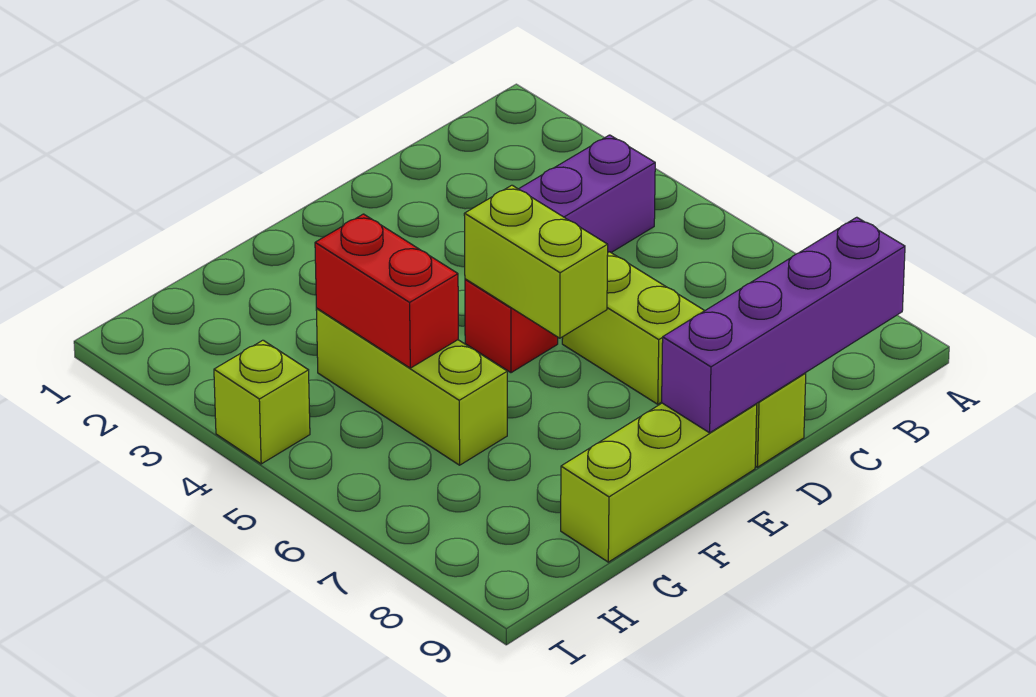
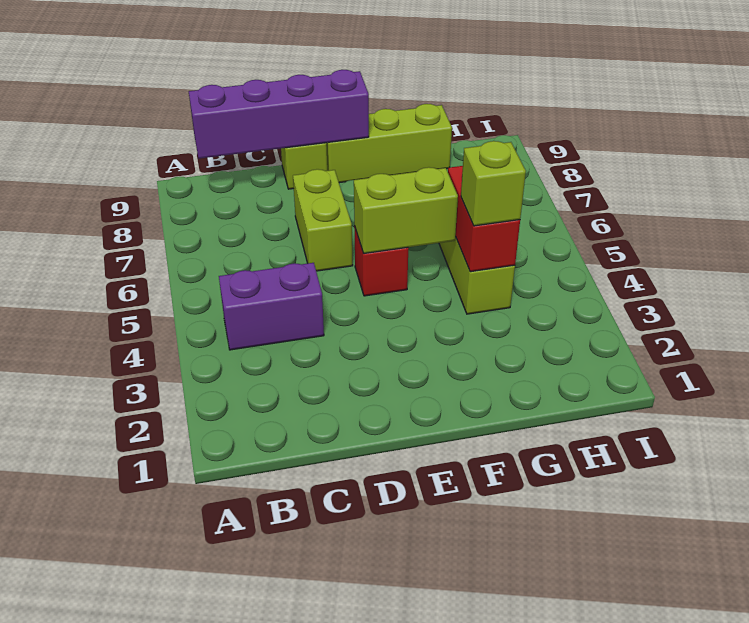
lime 1x2 brick [464,185,608,338] -> lime 1x2 brick turned to [354,167,458,253]
lime 1x1 brick [214,340,310,464] -> lime 1x1 brick moved to [461,141,526,226]

